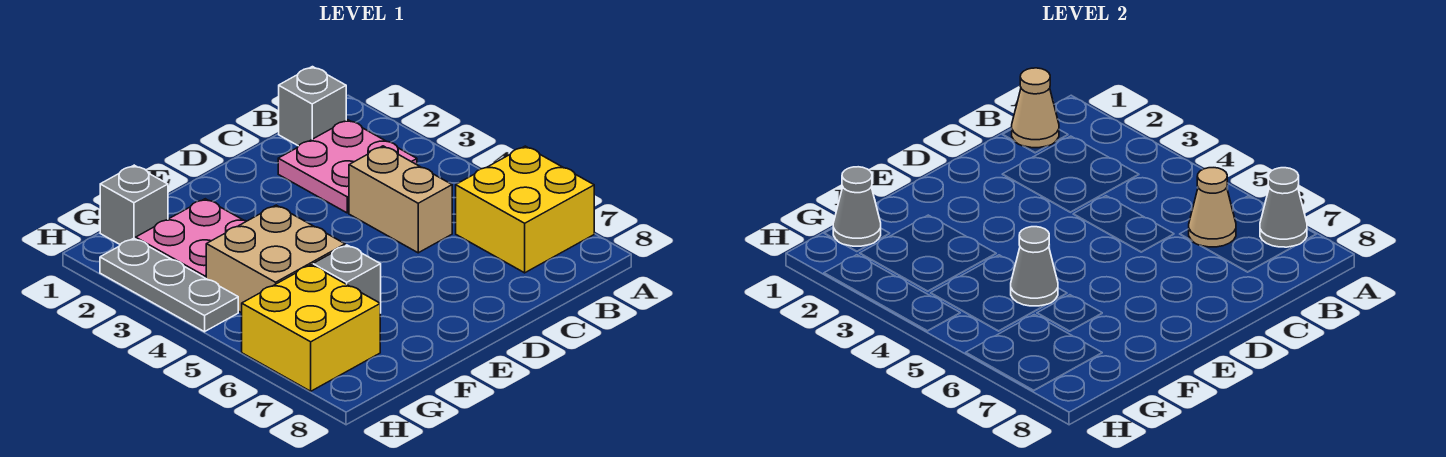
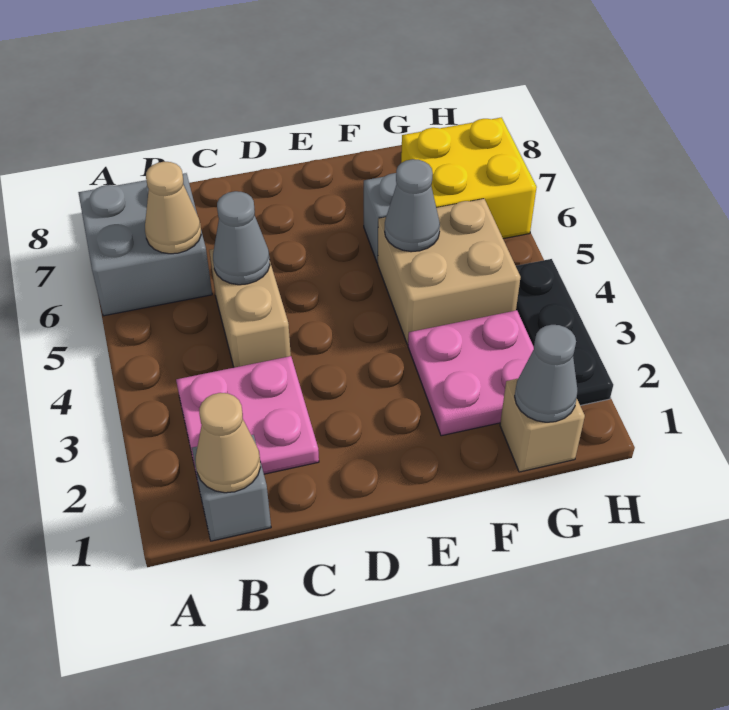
yellow 2x2 brick [456,146,594,273] -> grey 2x2 brick [78,173,212,316]
grey 1x1 cone [1260,168,1307,247] -> grey 1x1 cone moved to [213,191,270,285]
grey 1x1 brick [100,165,168,244] -> tan 1x1 brick [500,379,585,472]
grey 1x3 plate [100,238,238,332] -> black 1x3 plate [516,259,613,406]

